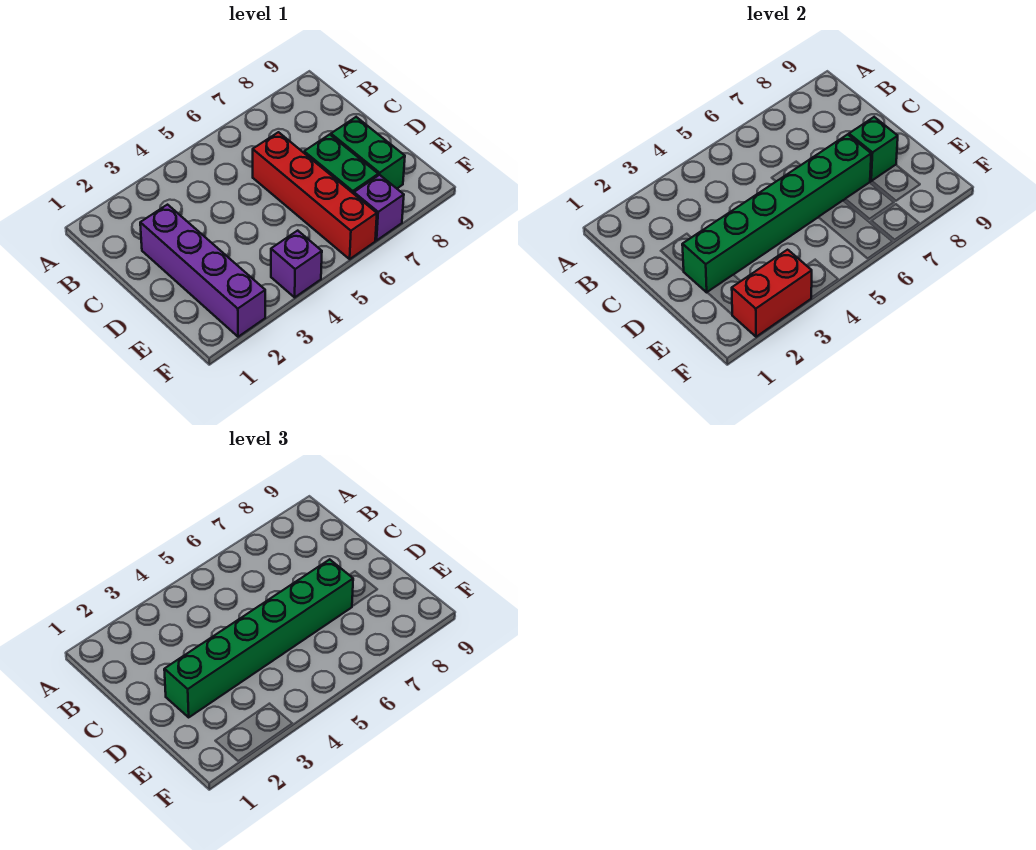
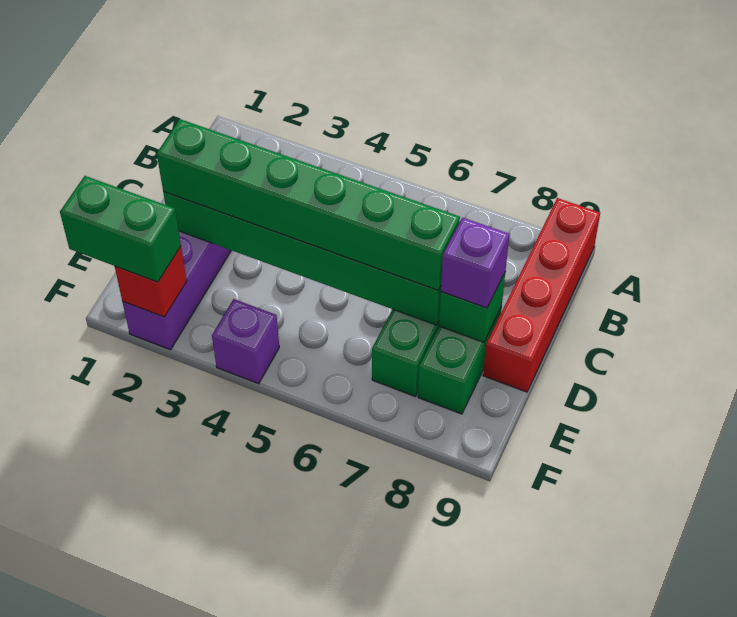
red 1x4 brick [253,132,377,259] -> red 1x4 brick moved to [483,198,600,392]
none -> green 1x2 brick [60,176,181,282]
red 1x2 brick [732,250,812,337] -> red 1x1 brick [115,247,187,317]
purple 1x1 brick [354,175,404,240] -> purple 1x1 brick moved to [441,218,509,308]

